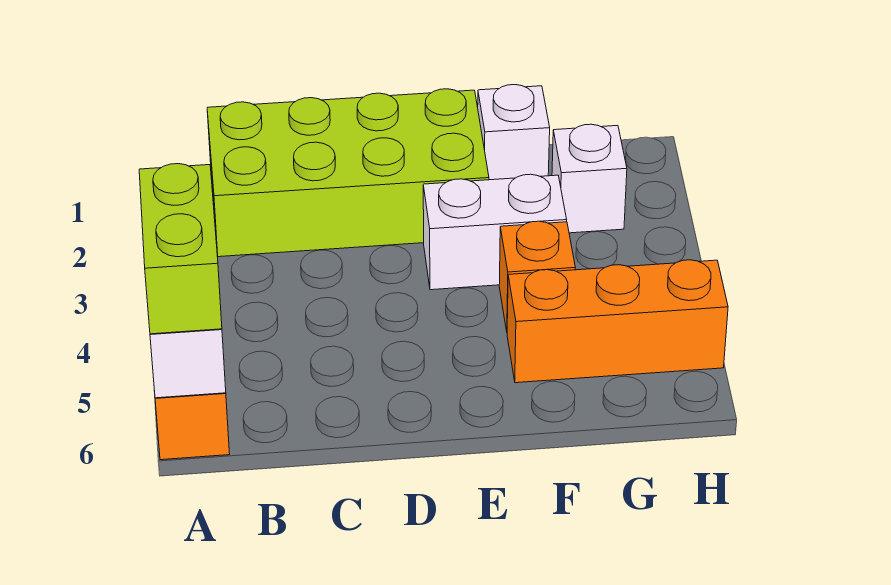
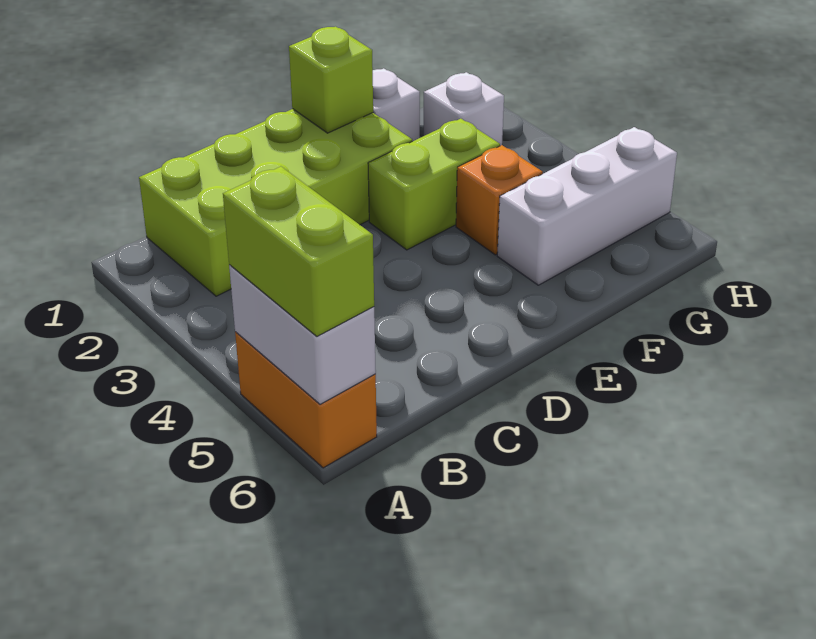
none -> lime 1x1 brick [289,27,373,133]
white 1x2 brick [423,174,567,290] -> lime 1x2 brick [368,119,500,250]
orange 1x3 brick [507,260,728,383] -> white 1x3 brick [497,127,677,285]

